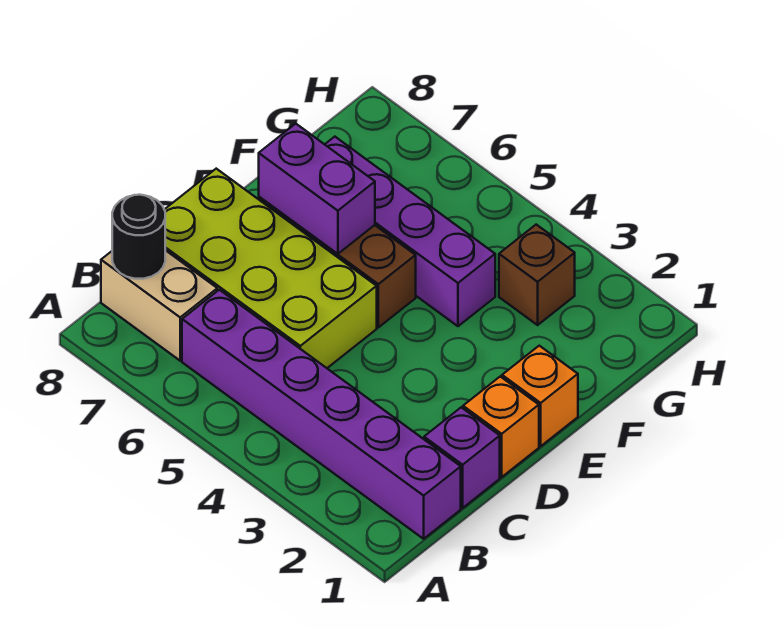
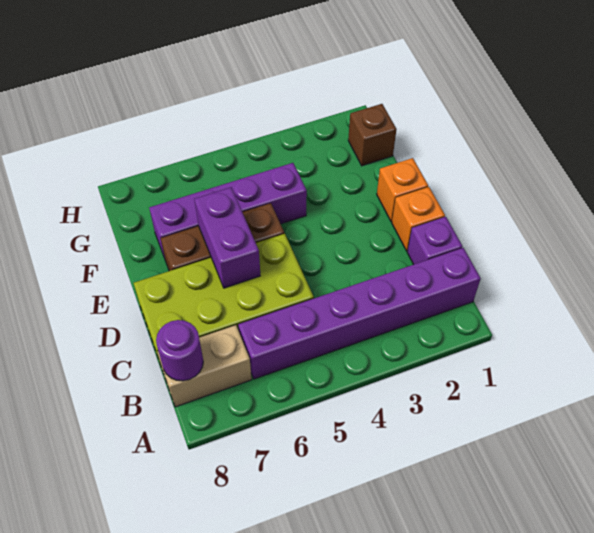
black 1x1 round brick [112,195,165,279] -> purple 1x1 round brick [156,320,203,381]
purple 1x2 brick [259,124,375,254] -> purple 1x2 brick turned to [194,187,260,288]
brown 1x1 brick [499,225,575,325] -> brown 1x1 brick moved to [348,104,397,166]

